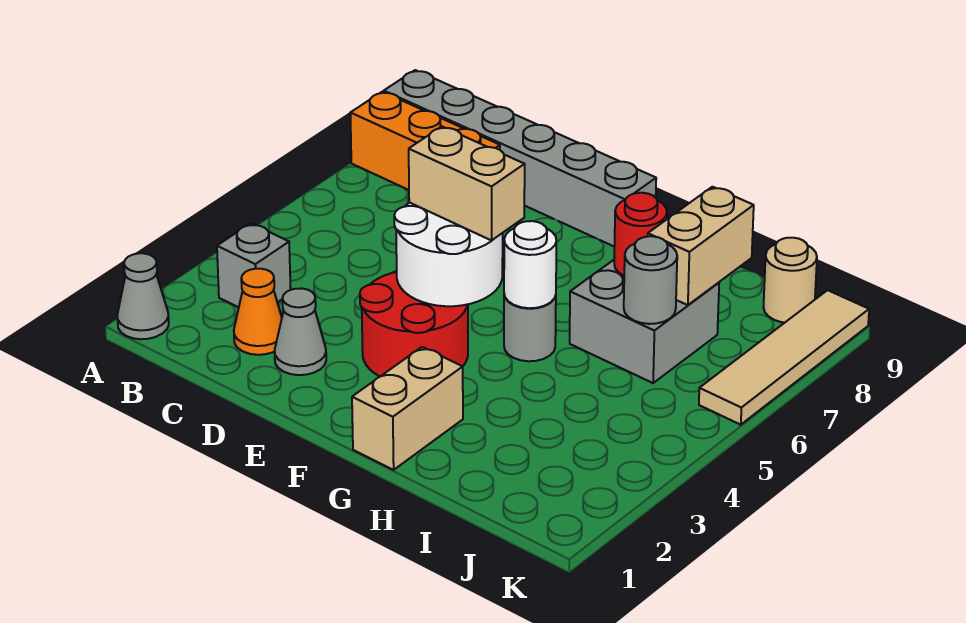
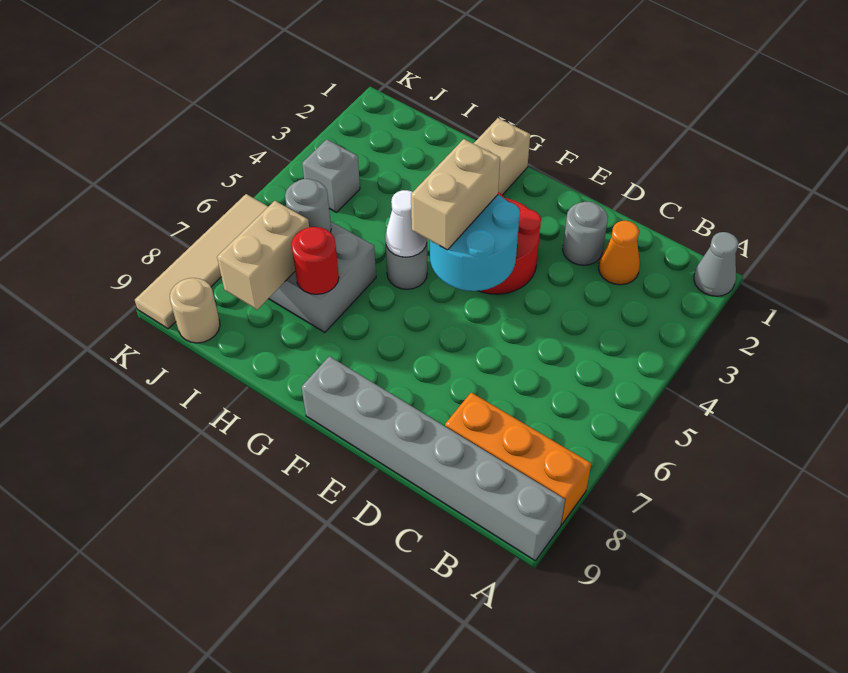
grey 1x1 brick [217,223,291,307] -> grey 1x1 brick moved to [302,139,360,212]
grey 1x1 cone [275,288,326,375] -> grey 1x1 round brick [563,202,608,265]
white 2x2 round brick [394,203,503,306] -> cyan 2x2 round brick [430,195,520,291]
tan 1x2 brick [409,127,525,240] -> tan 1x2 brick turned to [411,139,500,250]
white 1x1 round brick [504,221,556,308] -> white 1x1 cone [385,190,427,257]

